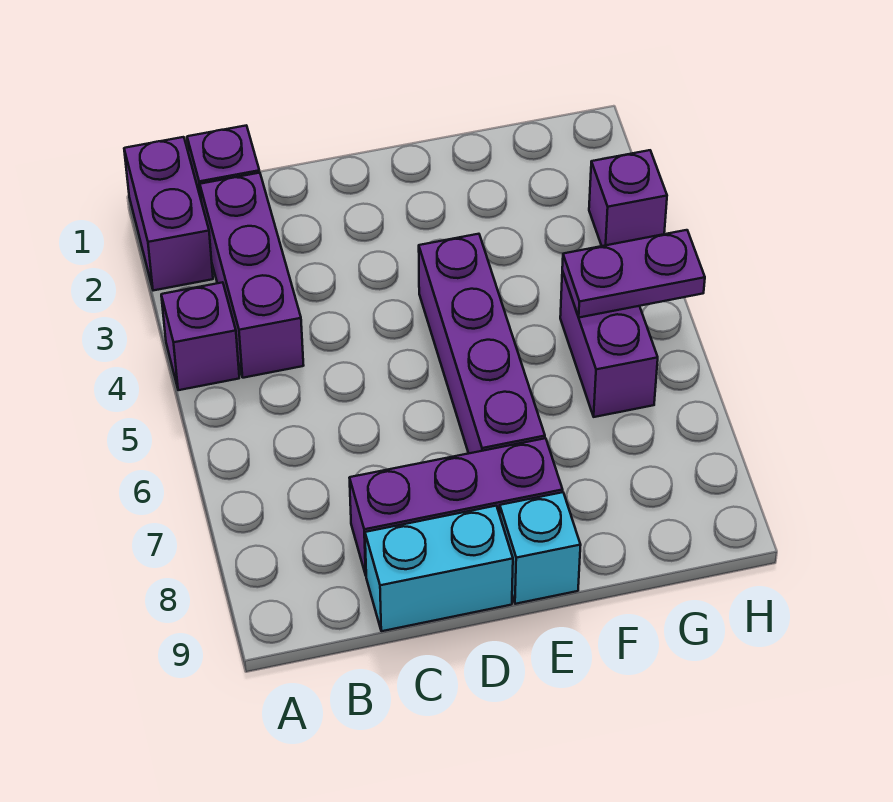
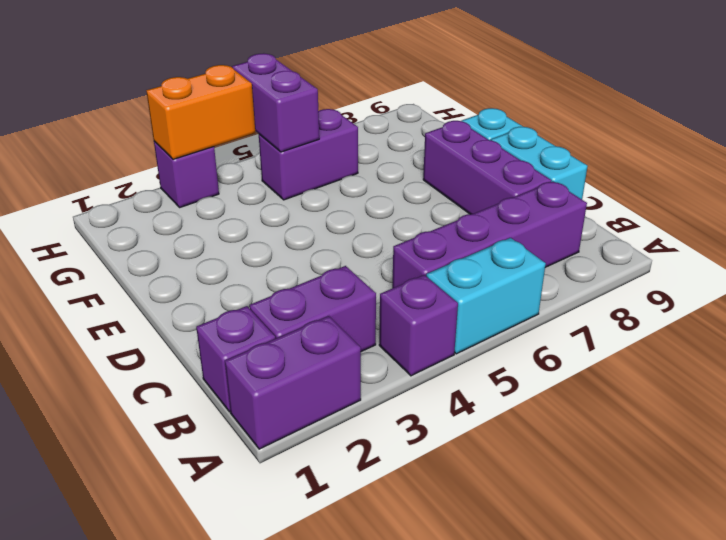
none -> cyan 1x2 brick [426,238,546,354]
purple 1x3 brick [200,173,304,378] -> purple 1x2 brick [249,266,376,352]
purple 1x4 brick [419,234,545,453] -> purple 1x4 brick moved to [392,181,587,288]
purple 1x2 plate [562,230,705,318] -> purple 1x2 brick [232,53,319,152]
none -> orange 1x2 brick [146,65,255,159]

